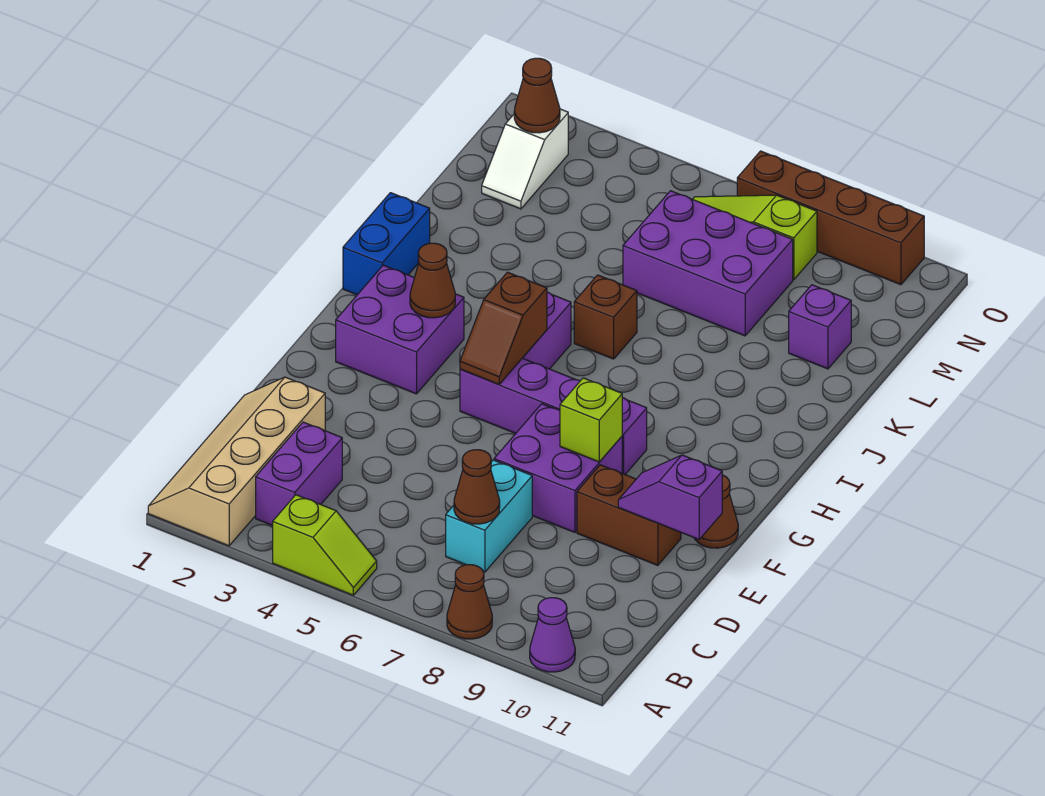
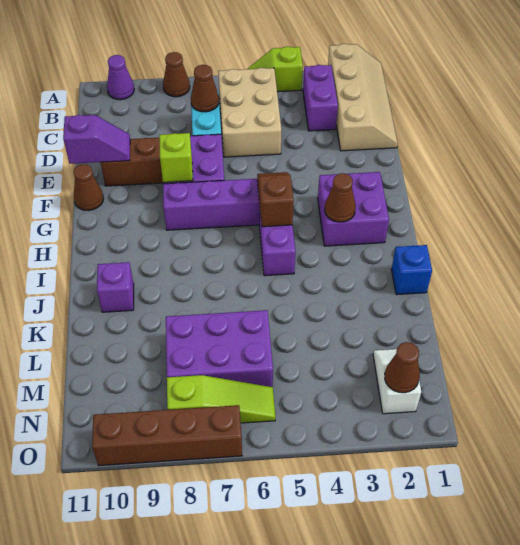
none -> tan 2x3 brick [218,68,281,157]
blue 1x2 brick [343,193,430,295] -> blue 1x1 brick [391,245,432,295]
brown 1x1 brick [574,275,637,359] -> none
purple 1x1 brick [789,285,851,369] -> purple 1x1 brick moved to [97,262,134,312]

